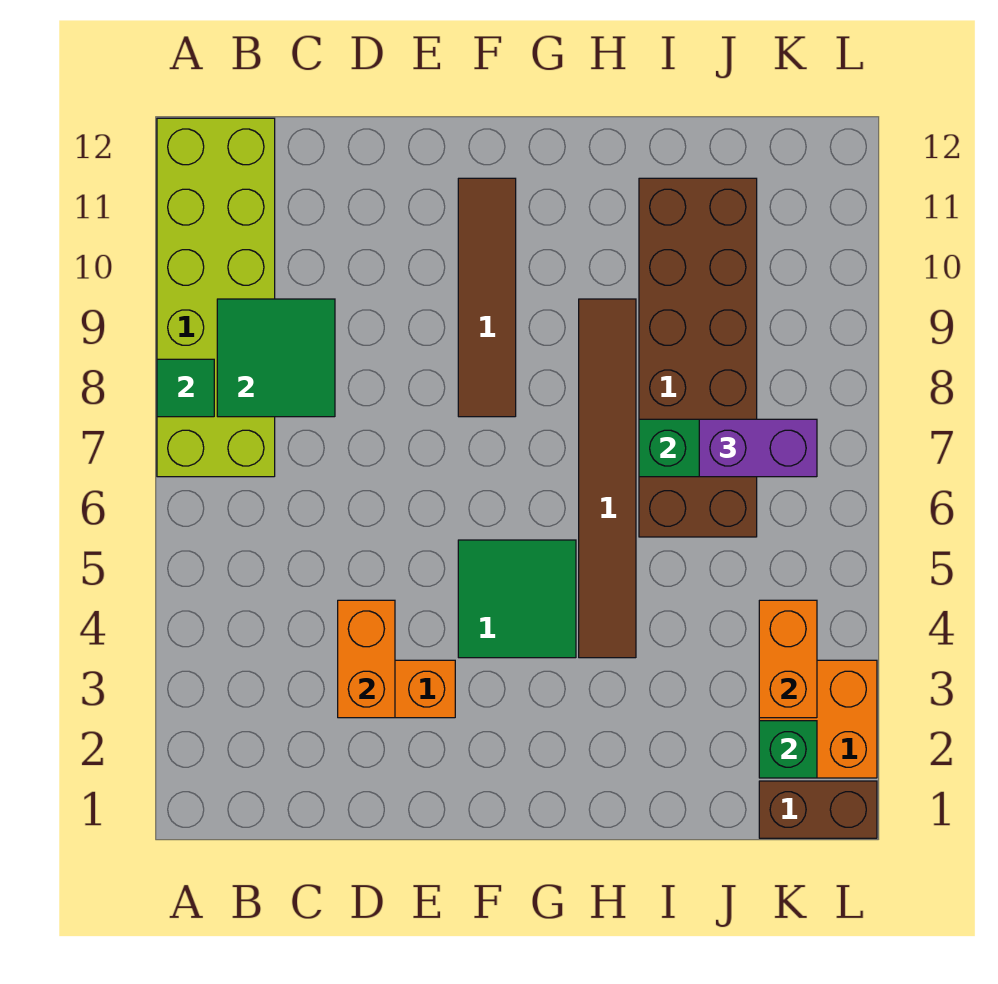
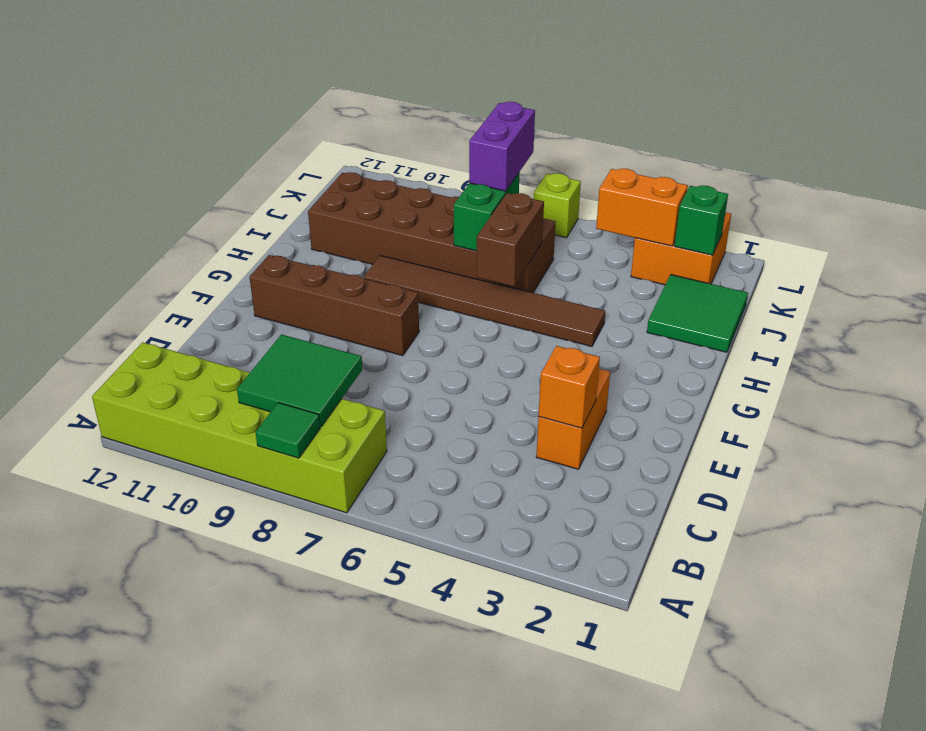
orange 1x2 brick [338,600,395,718] -> orange 1x1 brick [539,346,600,428]
green 2x2 tile [458,540,576,658] -> green 2x2 tile moved to [647,275,748,352]
brown 1x4 tile [458,178,516,417] -> brown 1x4 brick [250,255,419,356]
brown 1x2 brick [759,781,877,838] -> brown 1x2 brick moved to [477,193,544,287]
none -> lime 1x1 brick [534,173,581,238]

